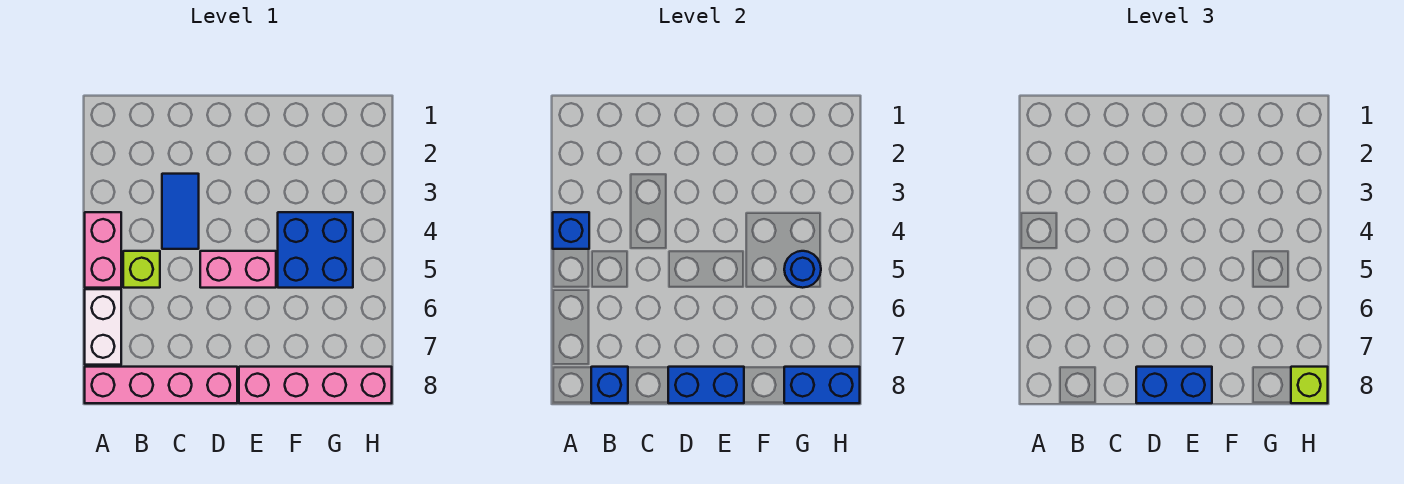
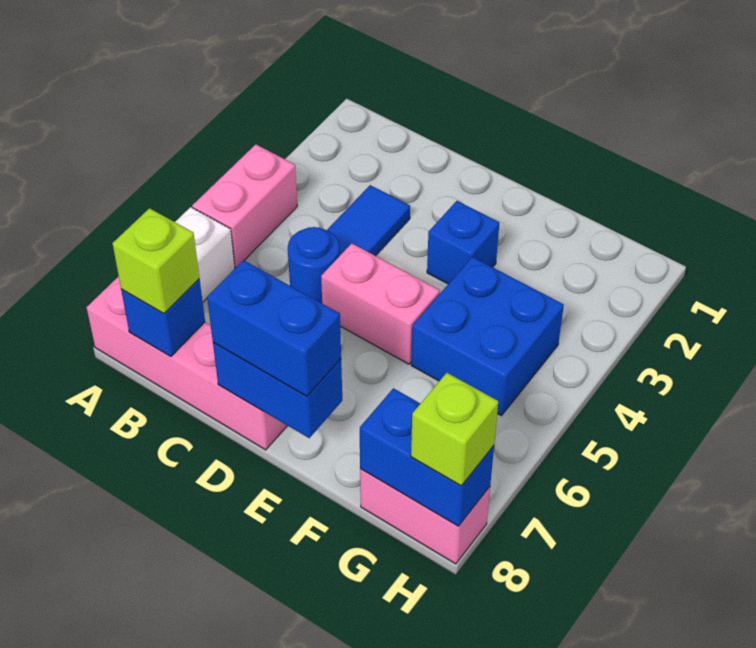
blue 1x1 brick [553,212,589,249] -> blue 1x1 brick moved to [427,201,499,284]
lime 1x1 brick [123,251,160,288] -> lime 1x1 brick moved to [113,208,199,313]
pink 1x4 brick [239,367,392,403] -> pink 1x2 brick [360,469,490,564]
blue 1x1 round brick [784,251,821,288] -> blue 1x1 round brick moved to [288,227,340,303]

